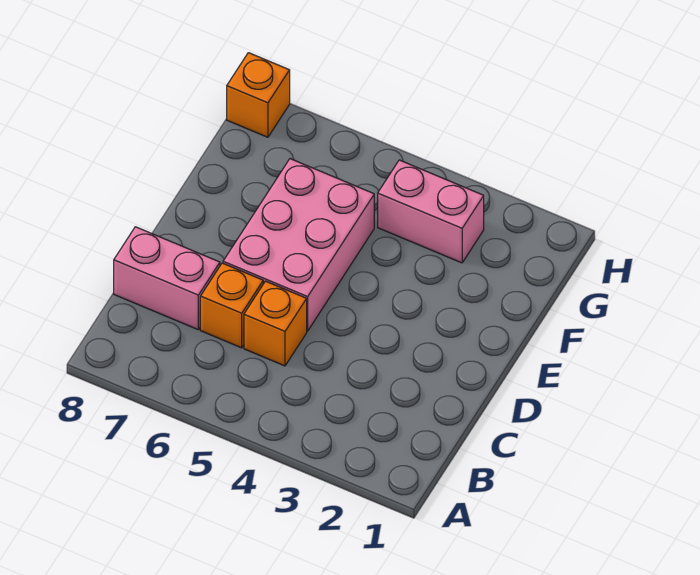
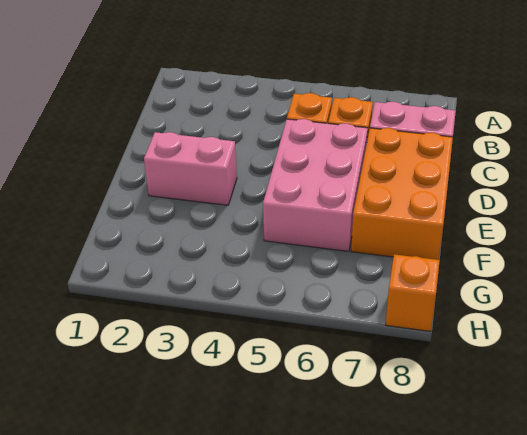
none -> orange 2x3 brick [351,128,453,260]
pink 1x2 brick [378,160,484,263] -> pink 1x2 brick moved to [144,132,237,205]

